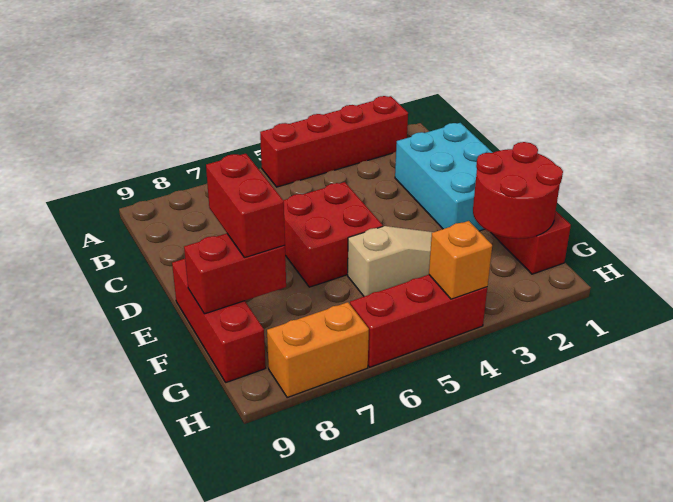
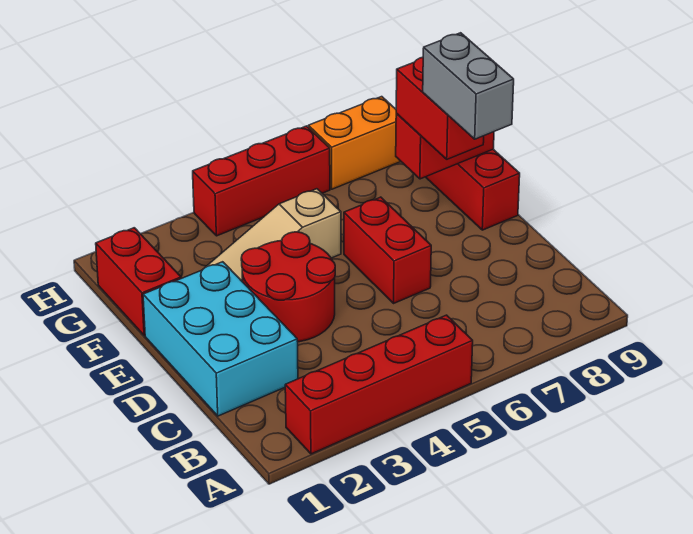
red 2x2 brick [283,182,383,287] -> red 1x2 brick [344,197,431,303]
none -> grey 1x2 brick [423,33,514,139]
red 2x2 round brick [473,142,563,239] -> red 2x2 round brick moved to [241,232,335,342]
orange 1x1 brick [429,221,492,299] -> none

